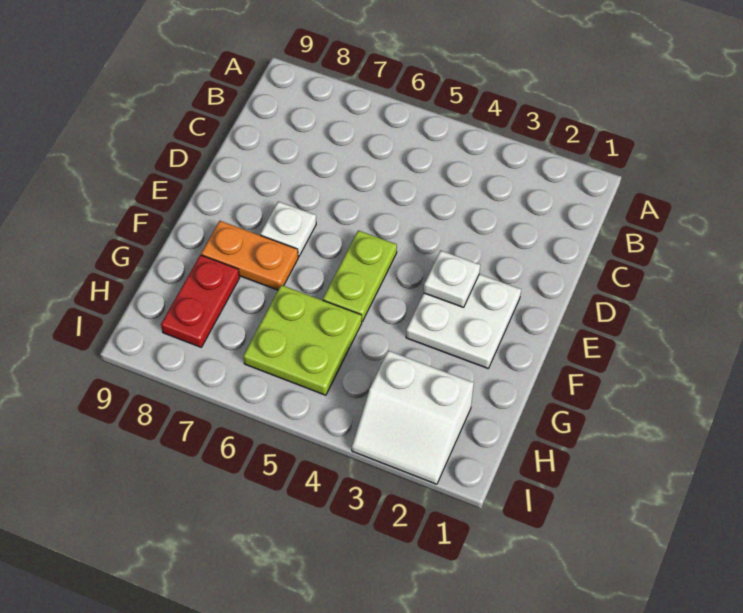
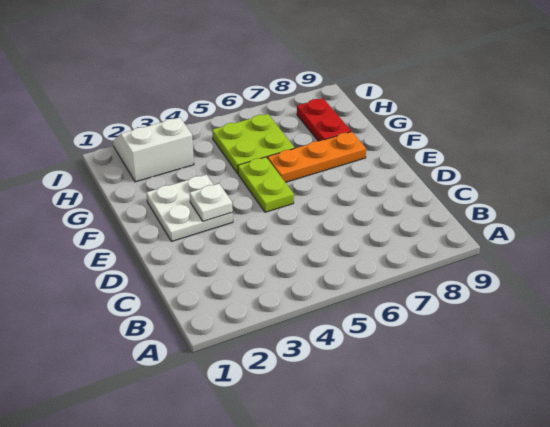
white 1x1 plate [260,201,316,256] -> none
orange 1x2 plate [201,221,298,290] -> orange 1x3 plate [268,132,366,182]

